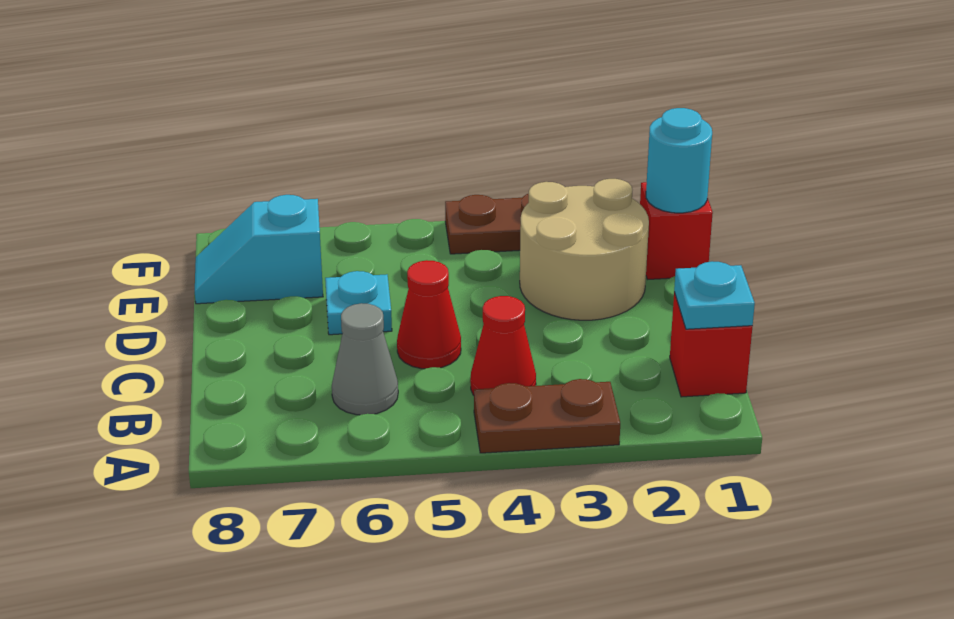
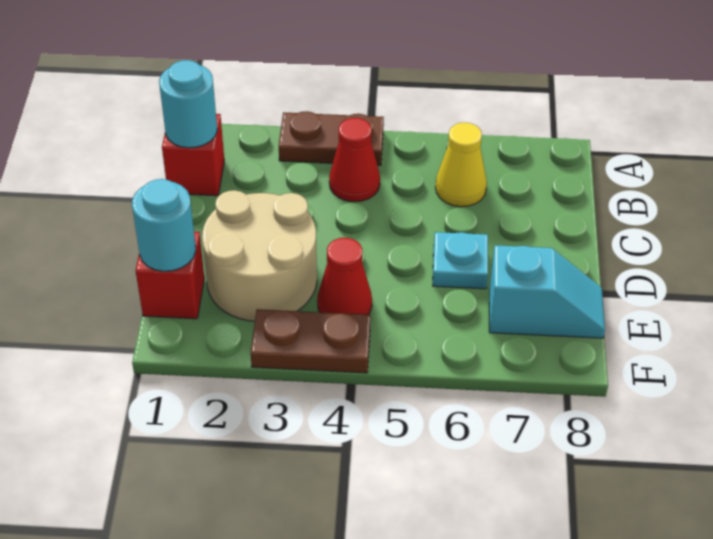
cyan 1x1 plate [674,261,755,329] -> cyan 1x1 round brick [159,60,217,148]
grey 1x1 cone [332,303,398,415] -> yellow 1x1 cone [435,123,487,207]
red 1x1 cone [397,260,461,369] -> red 1x1 cone moved to [317,238,372,315]

